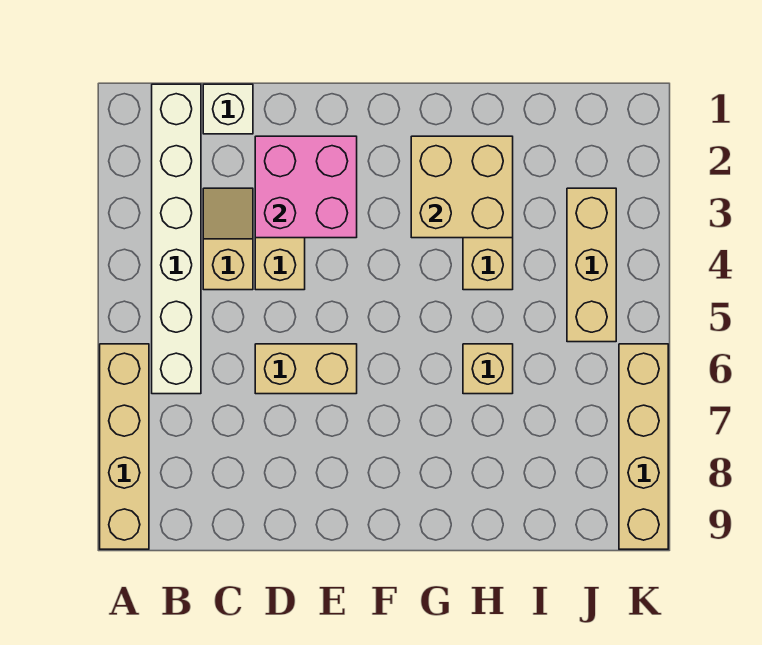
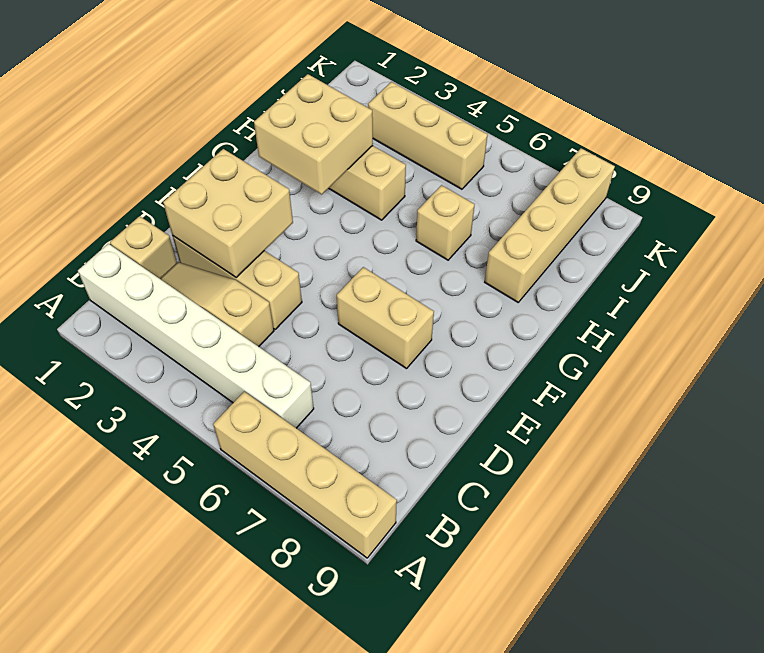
white 1x1 brick [203,84,253,134] -> tan 1x1 brick [110,216,177,279]
tan 1x2 slope [203,188,253,290] -> tan 1x3 slope [160,262,274,347]
pink 2x2 brick [255,136,357,238] -> tan 2x2 brick [163,149,293,277]
tan 1x2 brick [255,344,357,394] -> tan 1x2 brick turned to [337,267,434,369]
tan 1x4 brick [619,344,668,549] -> tan 1x4 brick turned to [485,148,615,302]

